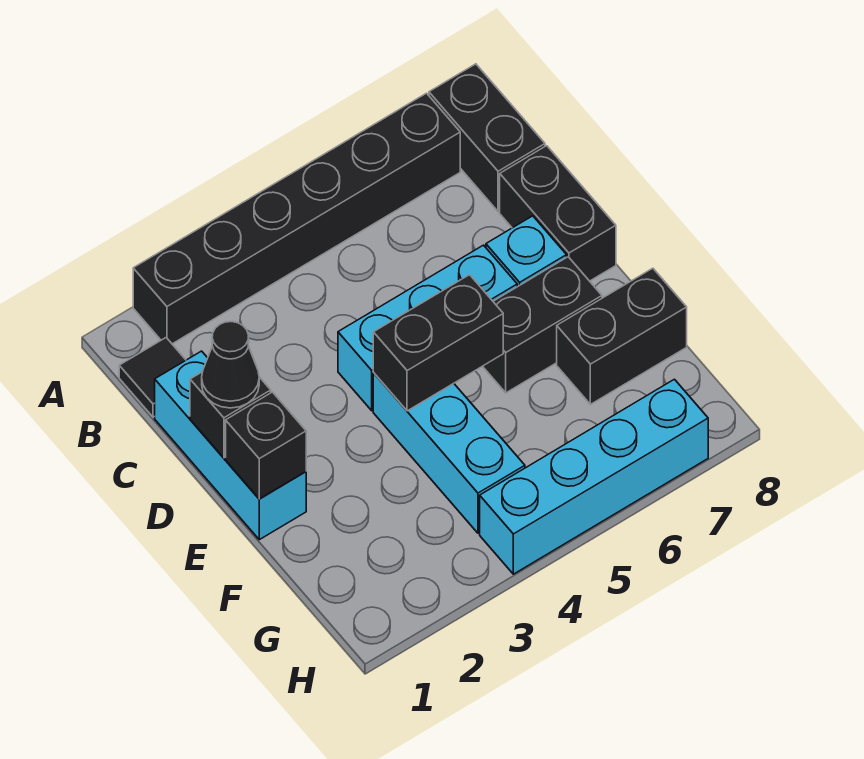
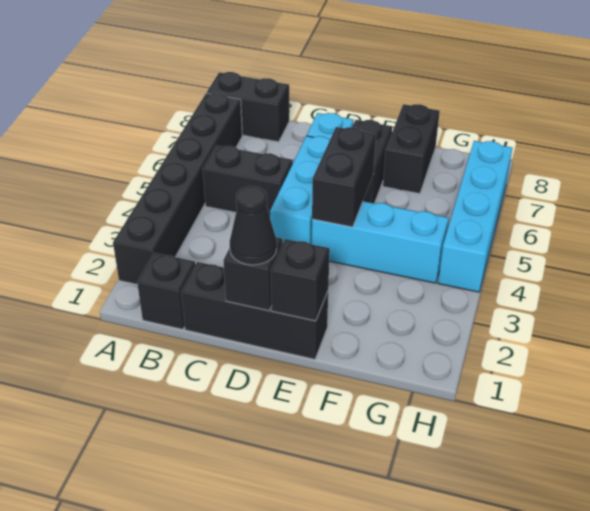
black 1x1 tile [119,338,186,417] -> black 1x1 brick [137,253,195,329]
cyan 1x3 brick [155,351,306,540] -> black 1x3 brick [181,262,328,359]
black 1x2 brick [500,146,616,281] -> black 1x2 brick moved to [203,145,293,217]

